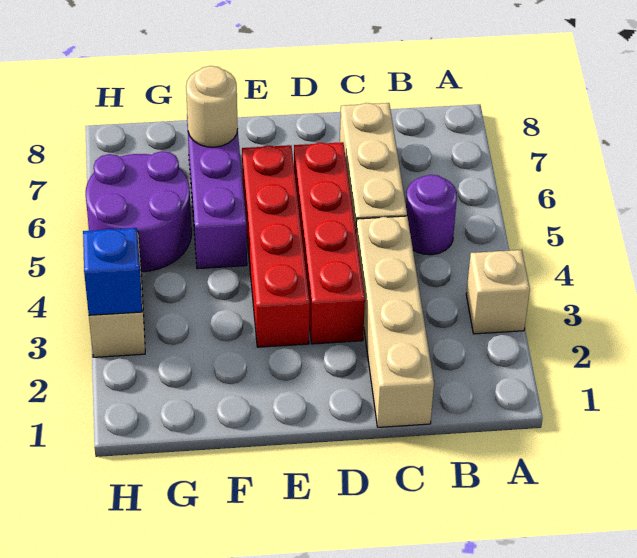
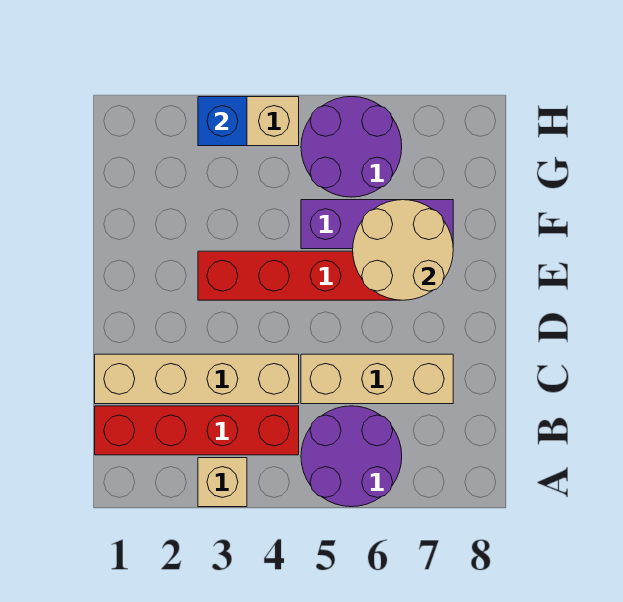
purple 1x1 round brick [406,175,457,255] -> purple 2x2 round brick [301,406,402,507]
red 1x4 brick [294,142,365,344] -> red 1x4 brick moved to [95,406,299,455]
tan 1x1 round brick [186,66,238,147] -> tan 2x2 round brick [353,200,453,300]

